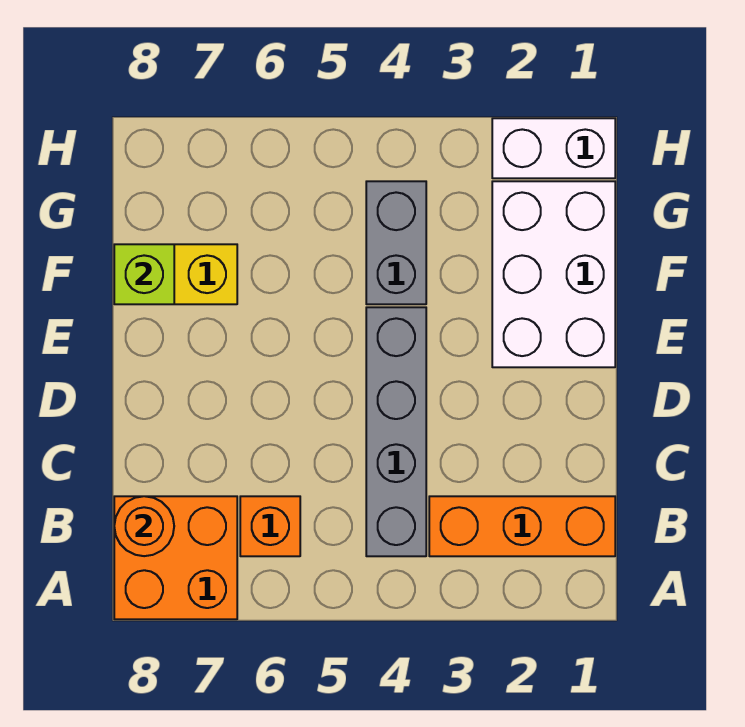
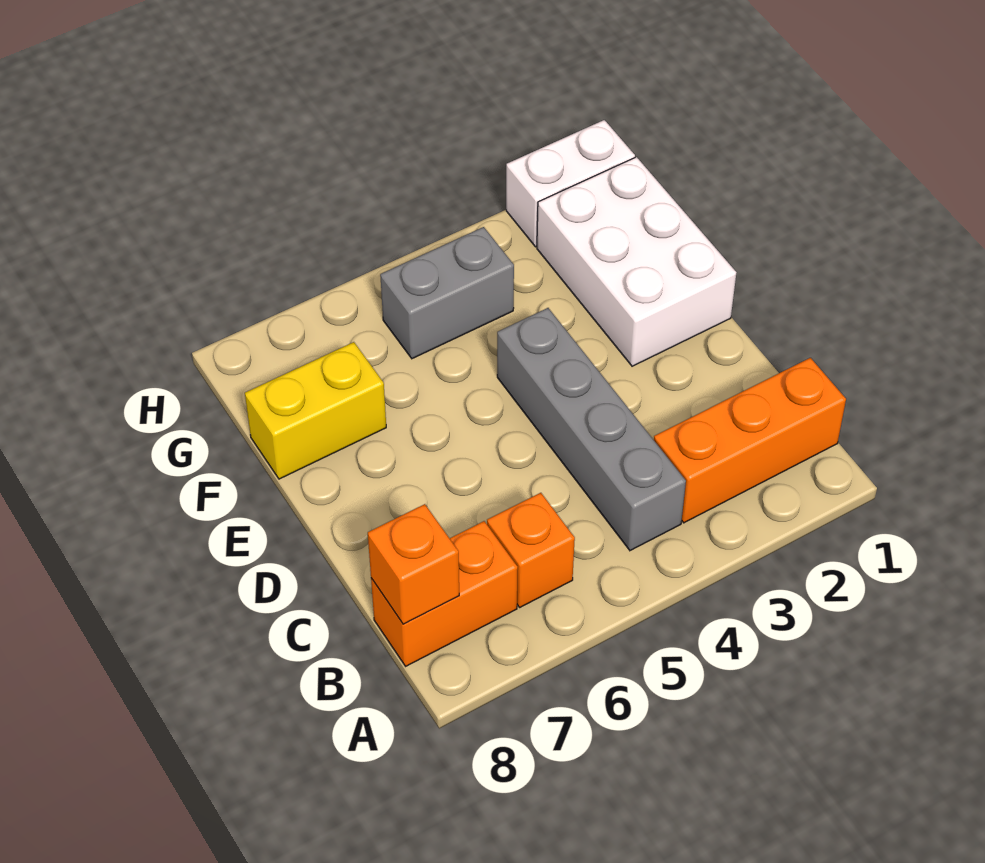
orange 2x2 brick [114,496,237,619] -> orange 1x2 brick [371,521,518,666]
orange 1x1 round brick [114,496,174,556] -> orange 1x1 brick [368,504,459,624]
grey 1x2 brick [366,181,426,304] -> grey 1x2 brick turned to [380,227,514,359]
lime 1x1 brick [114,244,174,304] -> none

